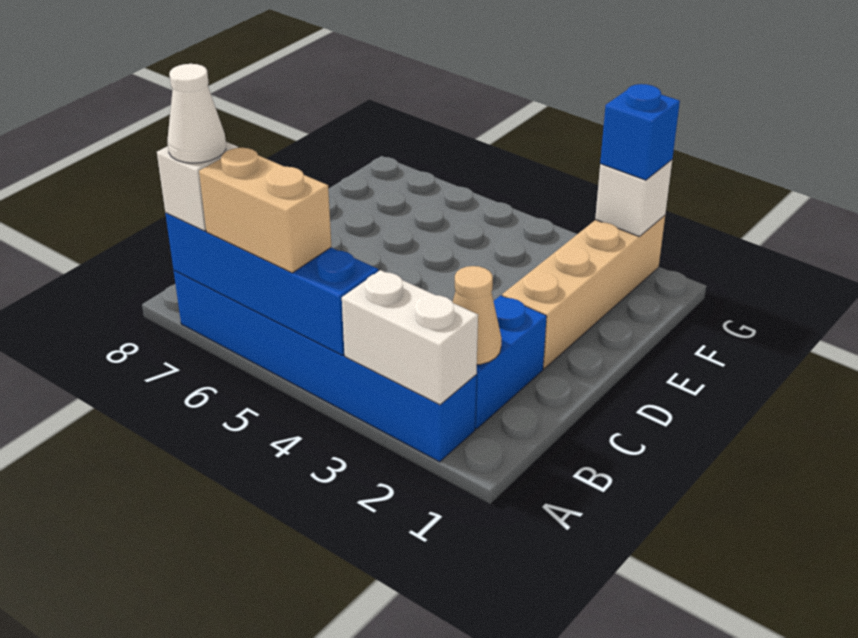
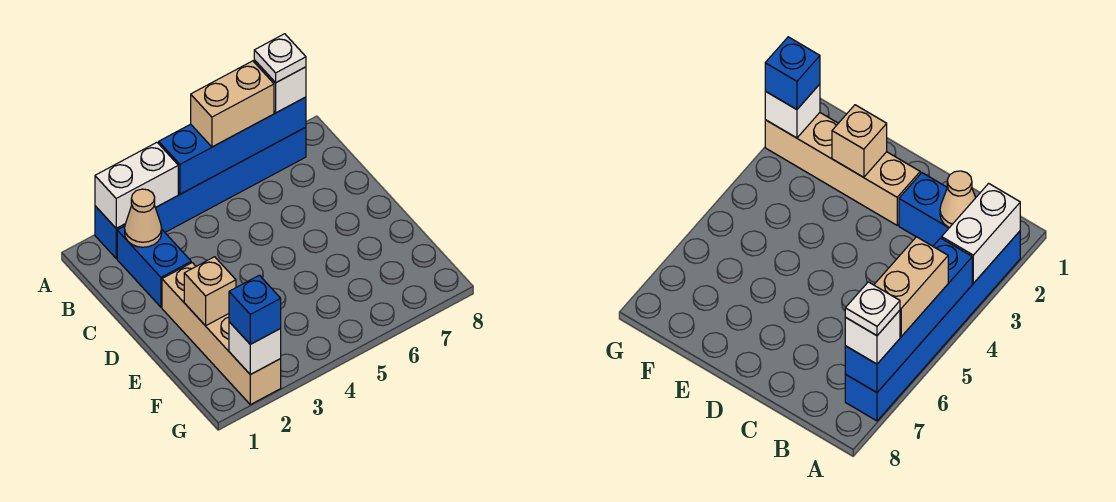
white 1x1 cone [167,64,226,163] -> white 1x1 plate [254,34,306,83]
none -> tan 1x1 brick [184,257,236,326]

